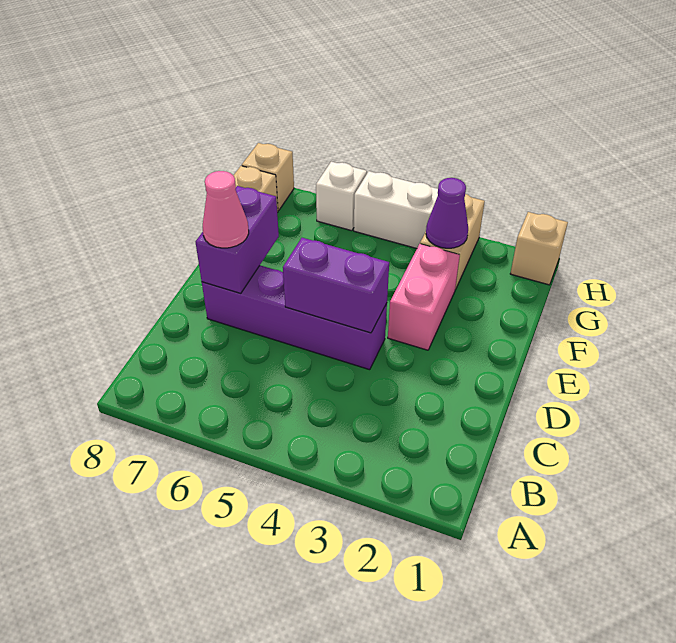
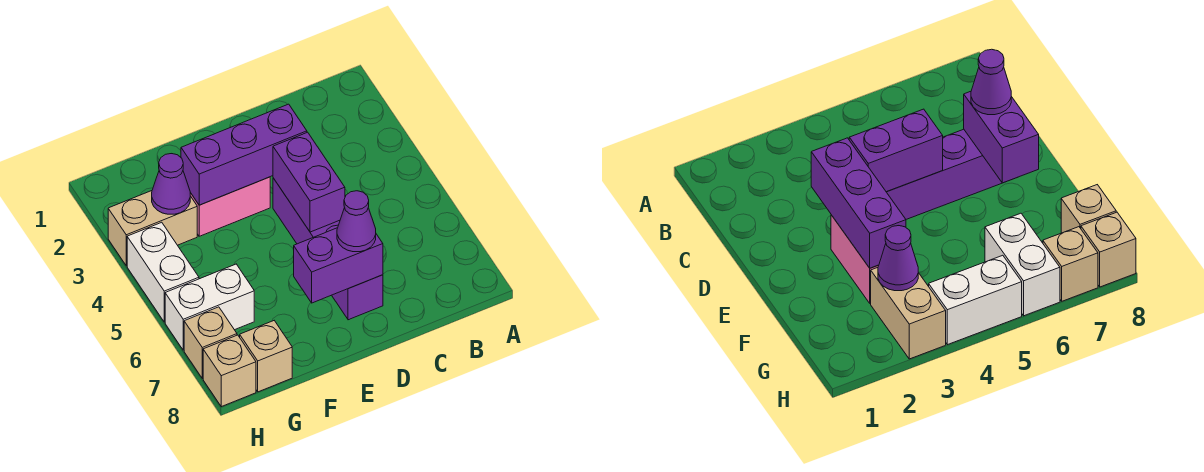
none -> purple 1x3 brick [181,104,307,205]
pink 1x1 cone [203,171,249,248] -> purple 1x1 cone [337,191,376,252]
tan 1x1 brick [510,212,568,285] -> tan 1x1 brick moved to [184,307,237,378]
white 1x1 brick [316,162,367,231] -> white 1x2 brick [165,264,254,350]

